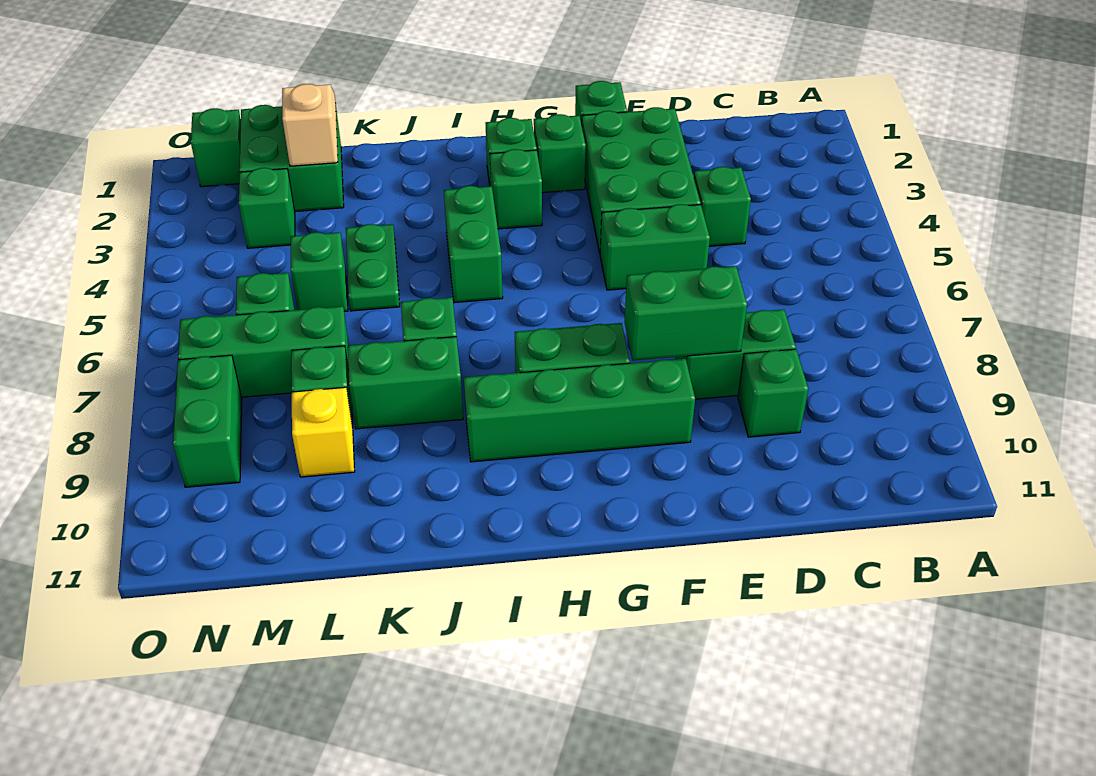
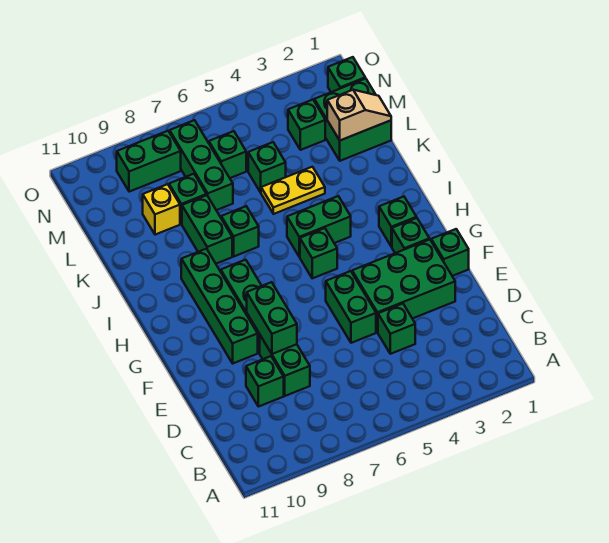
green 1x1 brick [490,149,542,229] -> green 1x1 brick moved to [300,228,337,278]
green 1x2 plate [346,224,400,311] -> yellow 1x2 plate [261,167,325,214]

